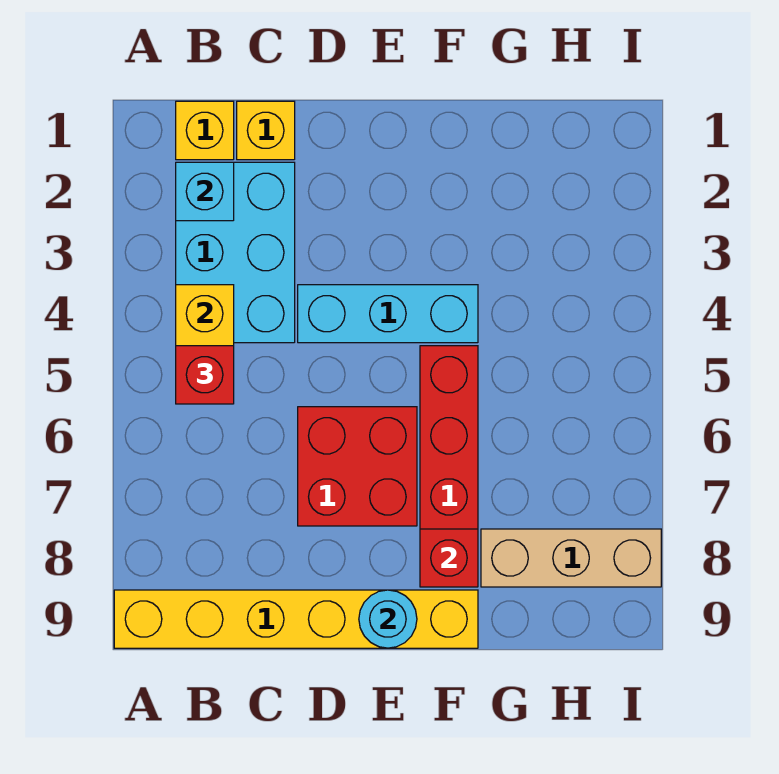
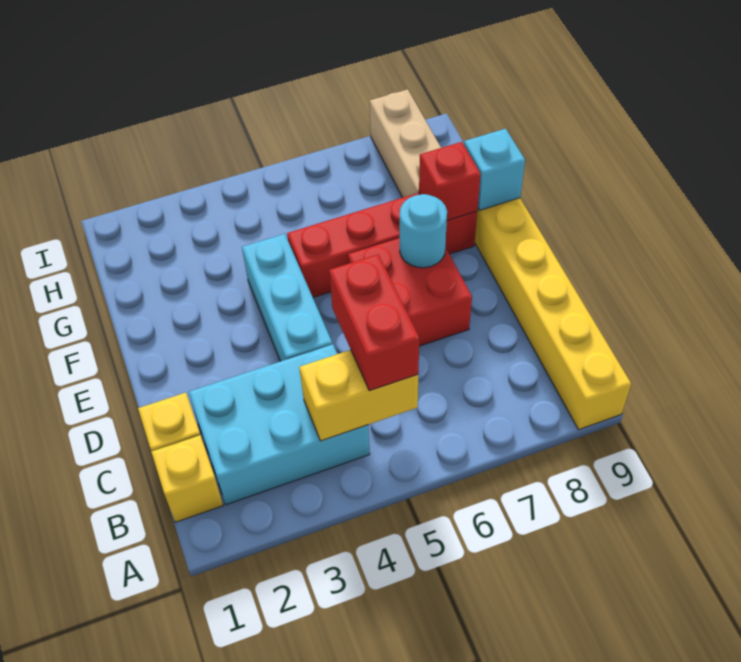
cyan 1x1 brick [176,162,234,221] -> cyan 1x1 brick moved to [464,129,525,210]
red 1x1 brick [176,346,234,404] -> red 1x2 brick [329,254,419,391]
cyan 1x1 round brick [359,590,417,648] -> cyan 1x1 round brick moved to [400,194,447,268]

